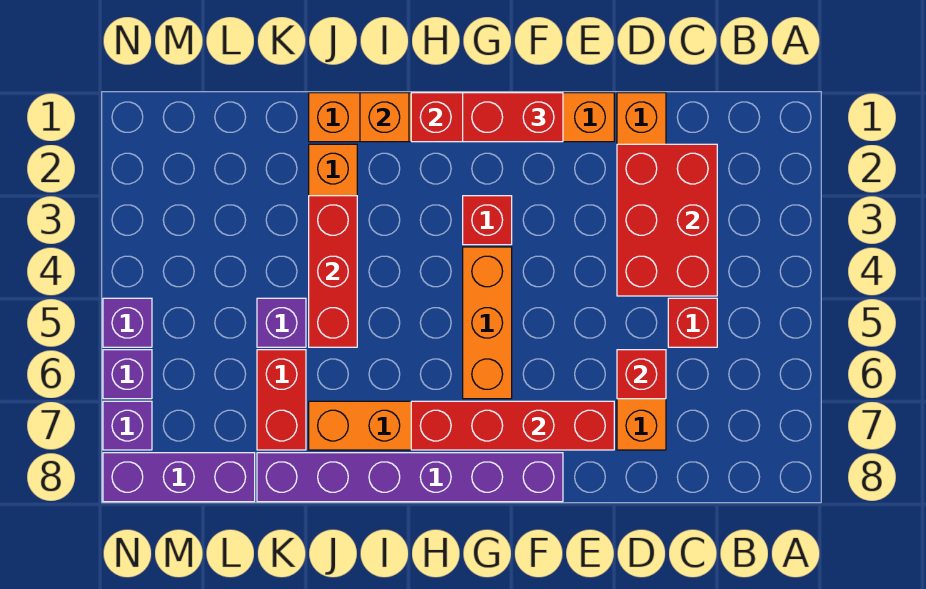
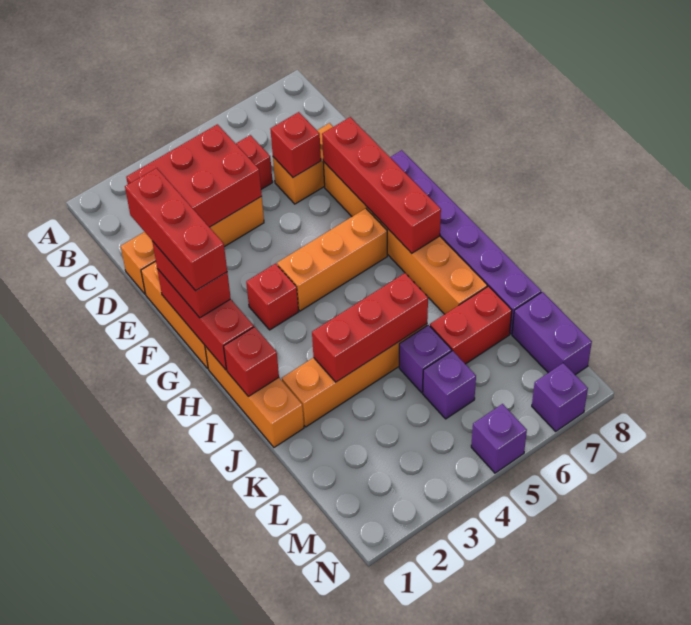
none -> red 1x3 brick [125,168,227,291]
orange 1x1 brick [360,93,409,142] -> red 1x1 brick [224,327,279,396]
purple 1x3 brick [103,453,255,502] -> purple 1x2 brick [512,292,592,375]
purple 1x1 brick [103,350,152,399] -> purple 1x1 brick moved to [423,351,476,419]

